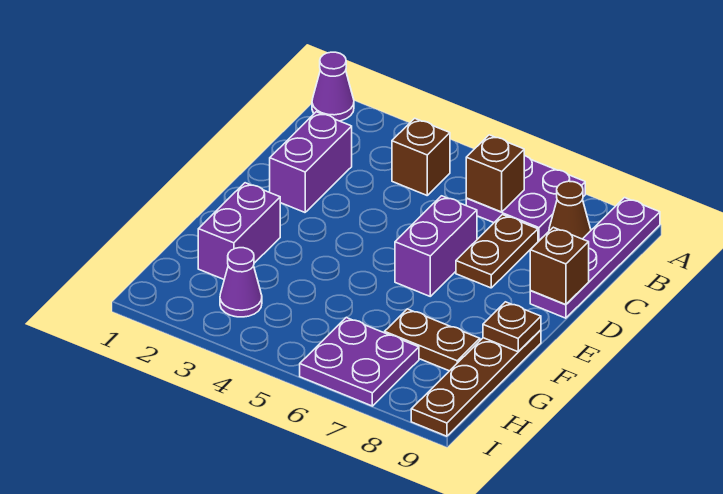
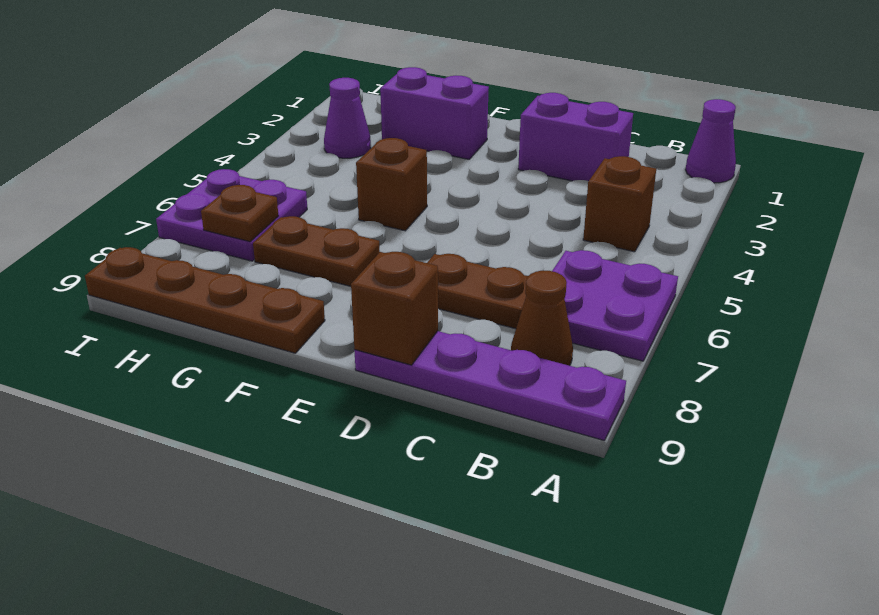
brown 1x1 brick [466,135,524,212] -> brown 1x1 brick moved to [356,138,427,231]
purple 1x2 brick [395,196,477,296] -> none
brown 1x1 plate [483,302,541,352] -> brown 1x1 plate moved to [201,185,278,242]
brown 1x2 plate [385,309,480,371] -> brown 1x2 plate turned to [253,216,380,286]

